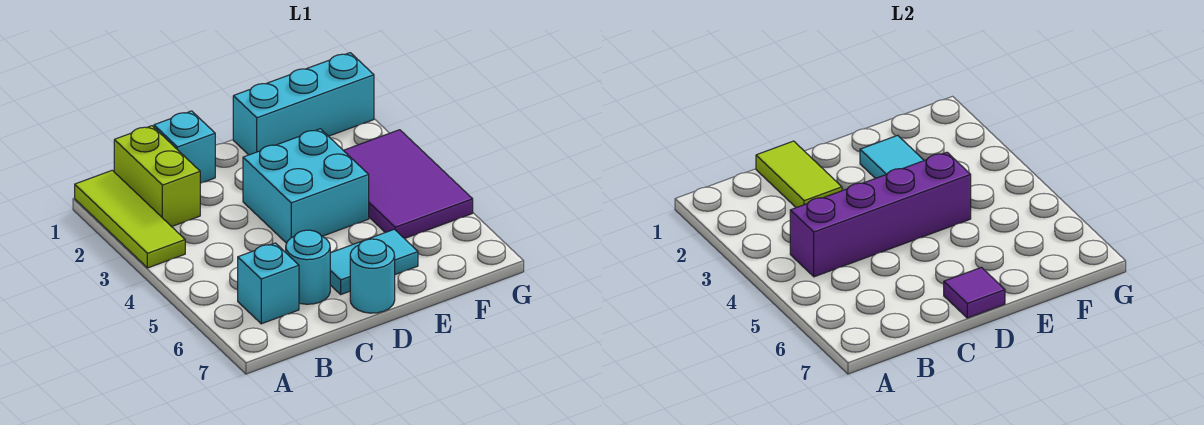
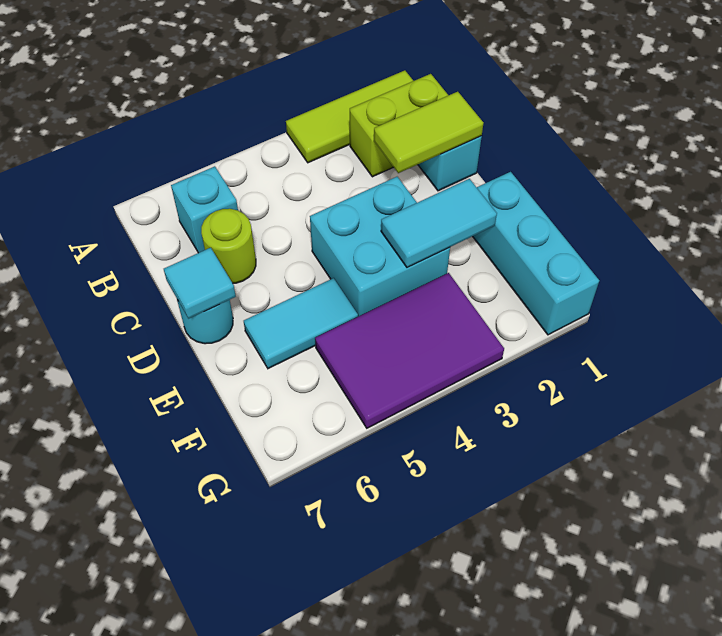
purple 1x4 brick [790,152,971,277] -> none
cyan 1x1 round brick [286,230,331,304] -> lime 1x1 round brick [201,209,256,283]
cyan 1x2 tile [330,229,418,294] -> cyan 1x2 tile turned to [244,278,358,369]
purple 1x1 tile [944,267,1005,318] -> cyan 1x1 tile [164,248,236,319]

